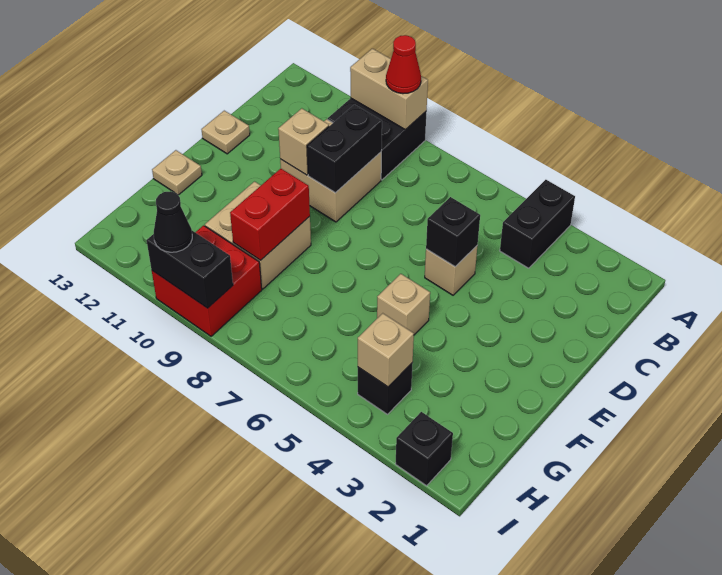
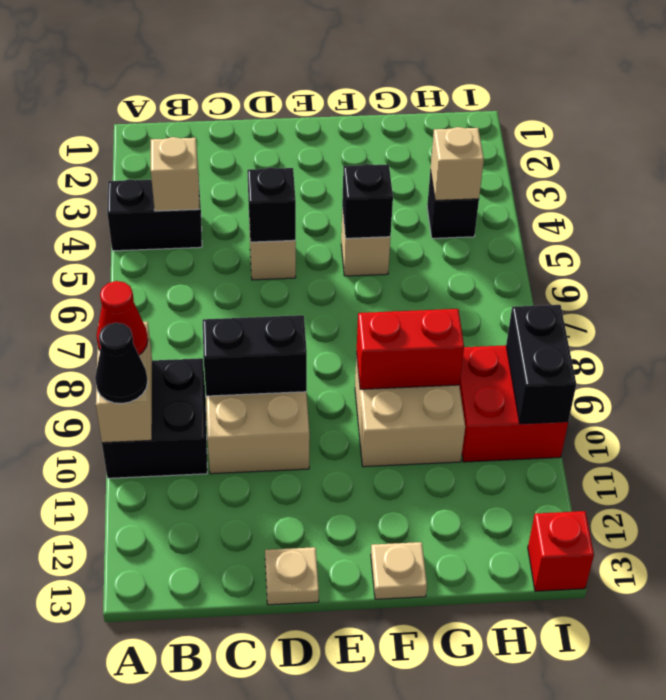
tan 1x1 brick [278,108,329,175] -> tan 1x1 brick moved to [151,137,199,211]
black 1x1 brick [396,412,453,486] -> black 1x1 brick moved to [342,164,393,238]
black 1x1 cone [154,191,192,252] -> black 1x1 cone moved to [95,323,148,404]
none -> red 1x1 brick [528,511,594,591]

